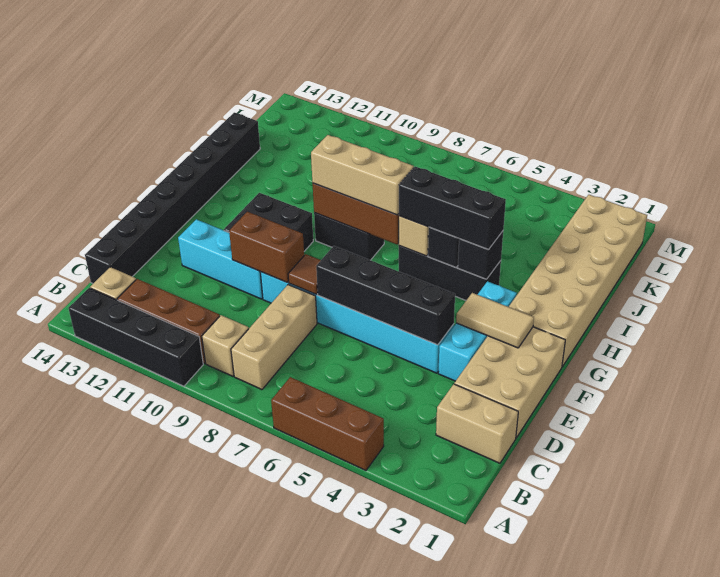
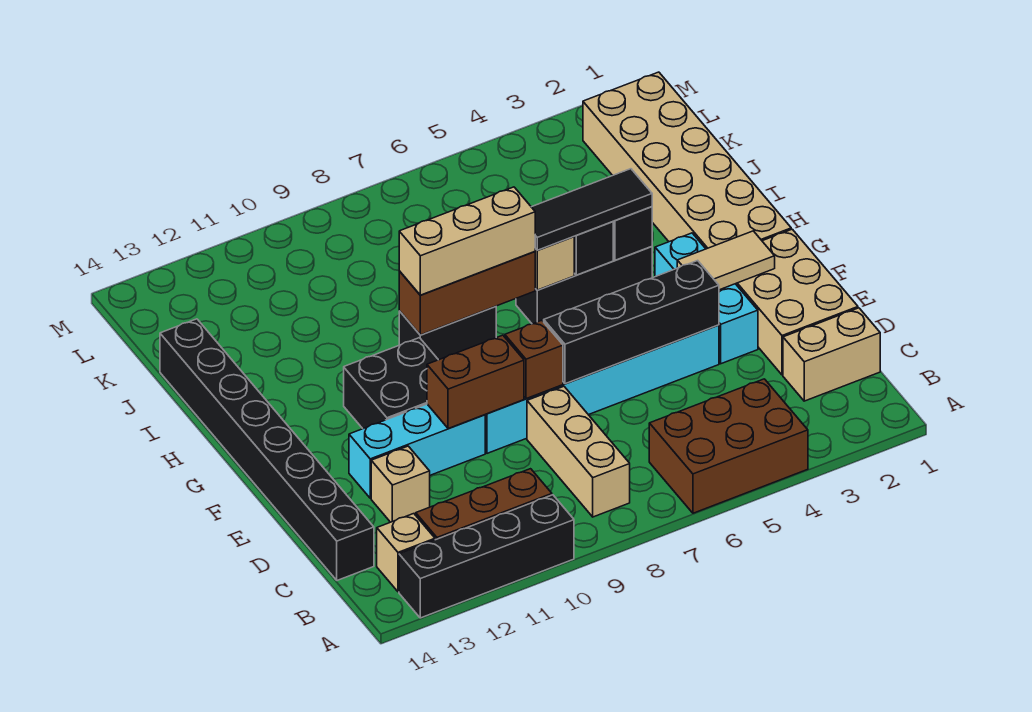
brown 1x3 brick [271,377,384,470] -> brown 2x3 brick [649,379,808,513]
tan 1x1 brick [202,315,249,376] -> tan 1x1 brick moved to [371,446,430,522]
brown 1x1 tile [288,254,321,294] -> brown 1x1 brick [505,320,563,399]
black 1x3 brick [399,167,506,250] -> black 1x3 tile [532,169,652,250]

